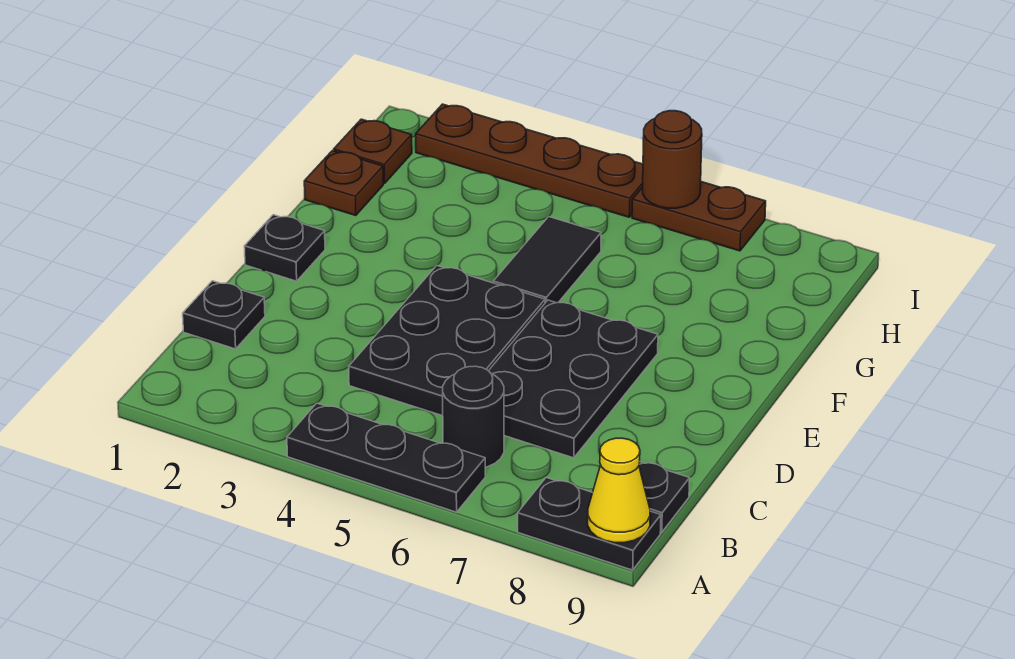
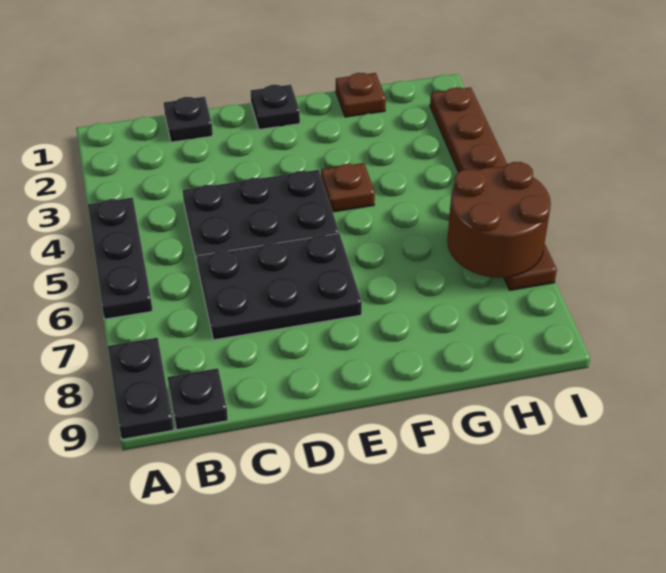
yellow 1x1 cone [588,438,650,543] -> none
black 1x1 round brick [443,366,504,467] -> none
black 1x2 tile [493,217,601,303] -> none
brown 1x1 plate [334,119,412,183] -> brown 1x1 plate moved to [321,163,375,212]
brown 1x1 round brick [643,111,702,208] -> brown 2x2 round brick [447,162,551,278]

